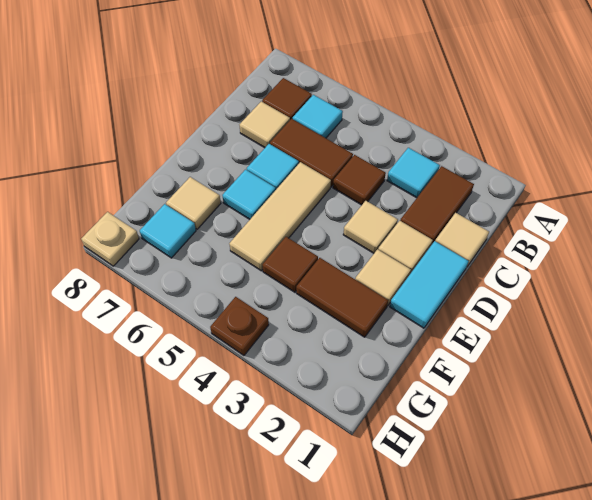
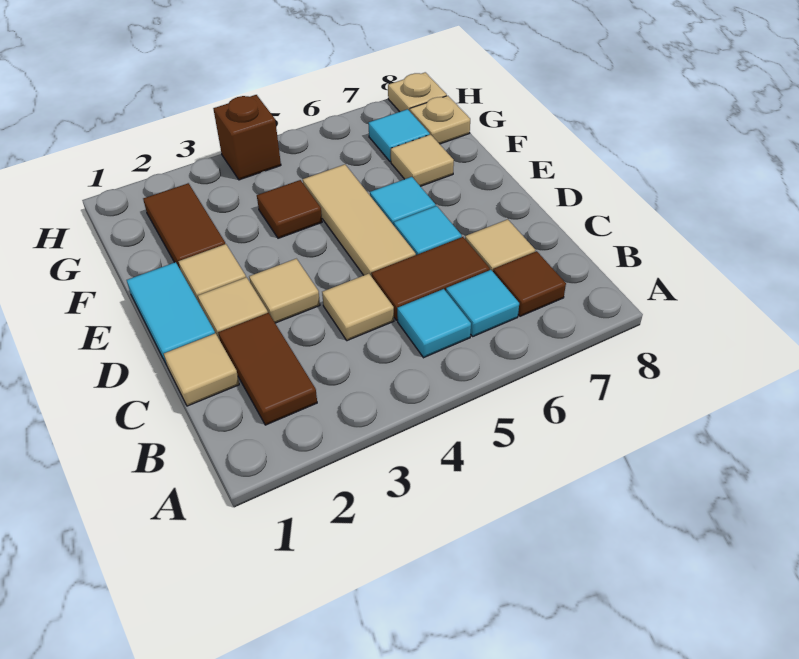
cyan 1x1 tile [387,148,440,198] -> cyan 1x1 tile moved to [397,289,471,358]
brown 1x1 tile [333,155,386,205] -> tan 1x1 tile [322,274,394,341]
brown 1x2 tile [296,258,388,337] -> brown 1x2 tile turned to [143,183,225,268]
none -> tan 1x1 plate [410,96,470,144]
brown 1x1 plate [210,297,269,355] -> brown 1x1 brick [213,95,281,180]

